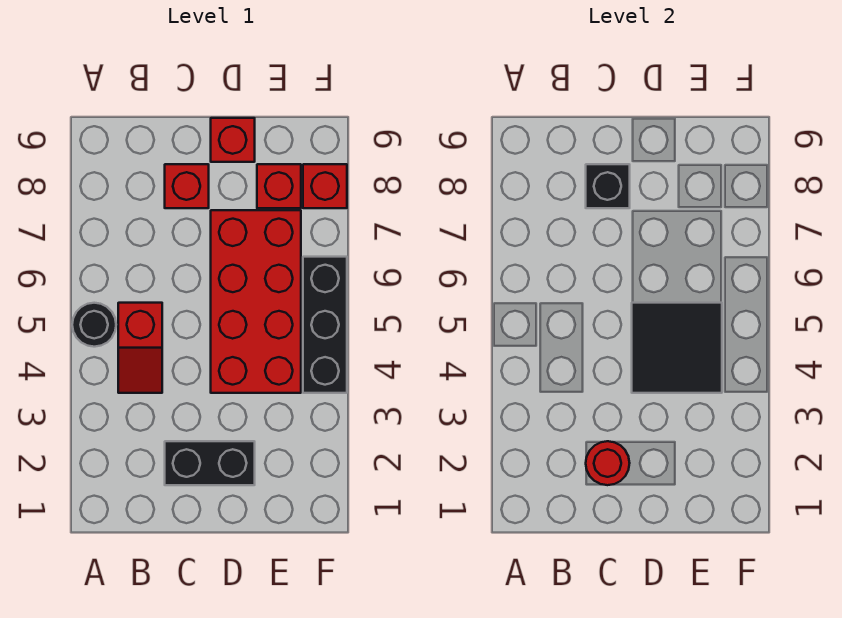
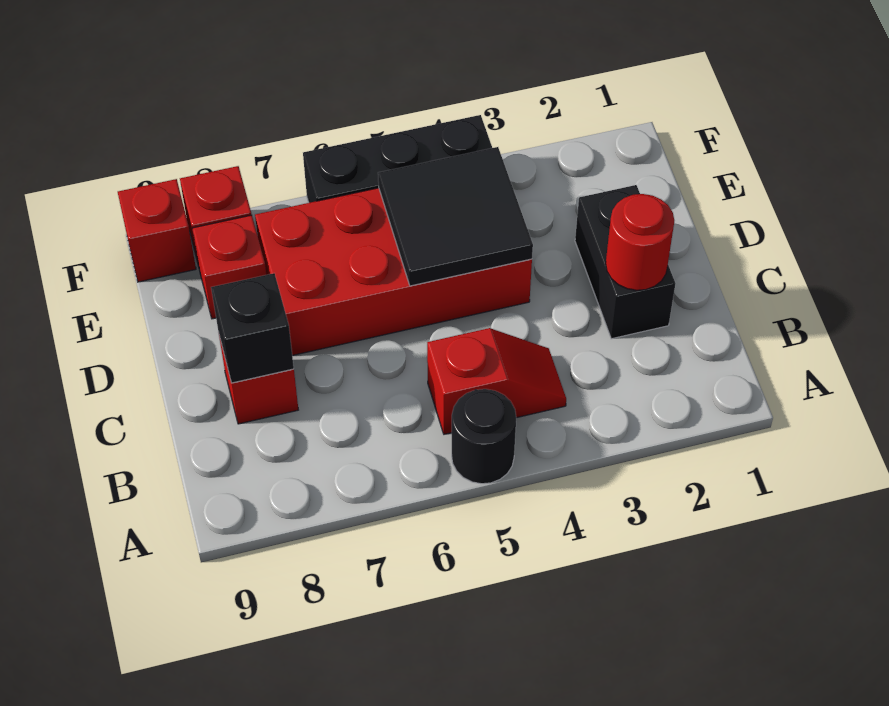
red 1x1 brick [211,118,255,162] -> red 1x1 brick moved to [118,179,196,282]

